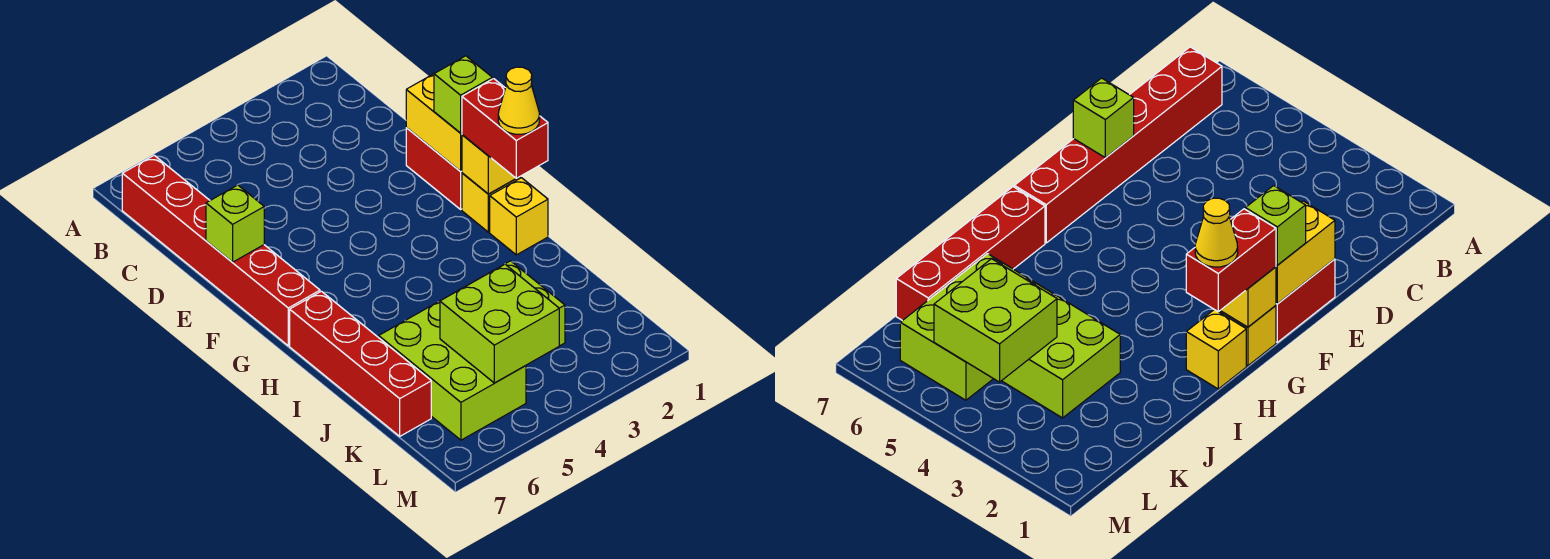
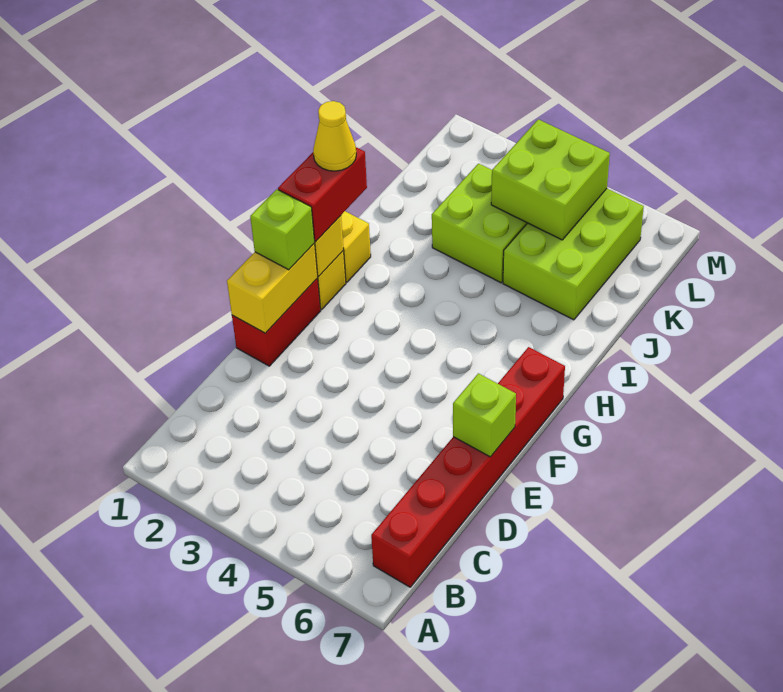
red 1x4 brick [290,291,431,436] -> none

